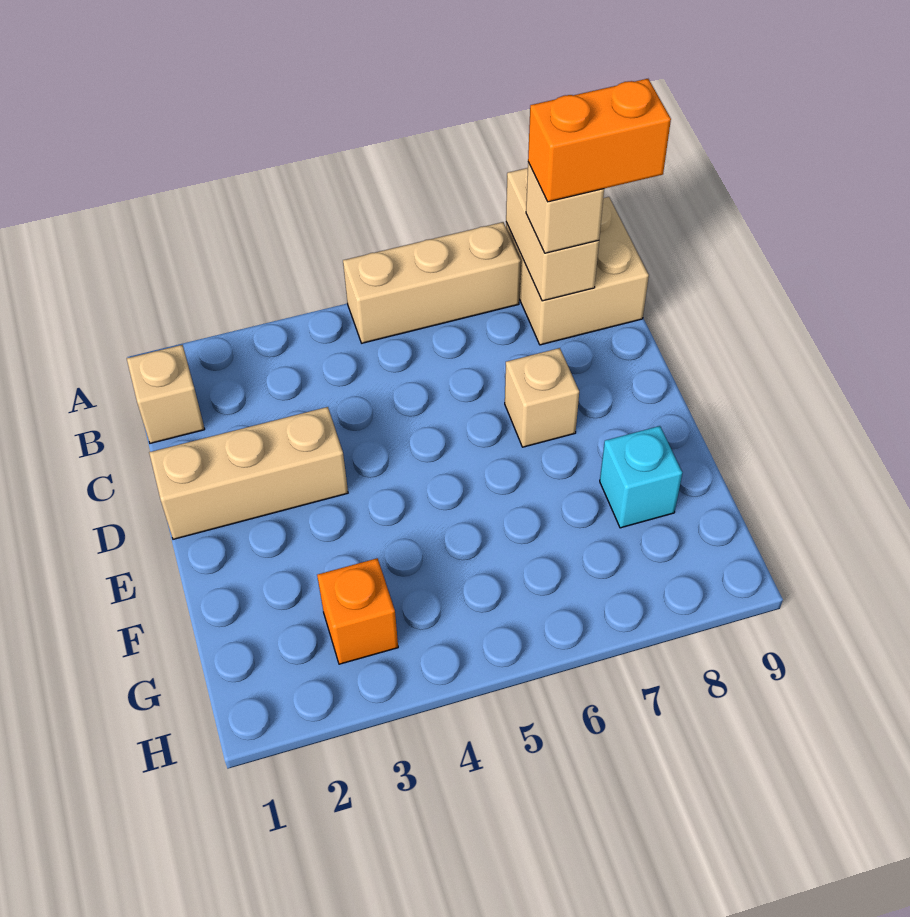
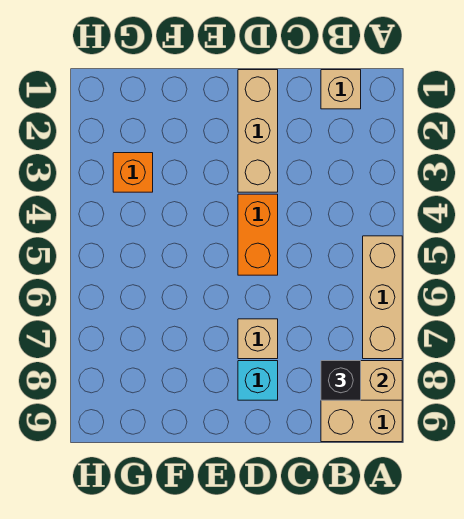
tan 1x1 brick [526,162,604,253] -> black 1x1 brick [321,361,361,400]
orange 1x2 brick [528,79,671,202] -> orange 1x2 brick moved to [238,194,278,275]
cyan 1x1 brick [600,426,682,528] -> cyan 1x1 brick moved to [238,361,278,400]

